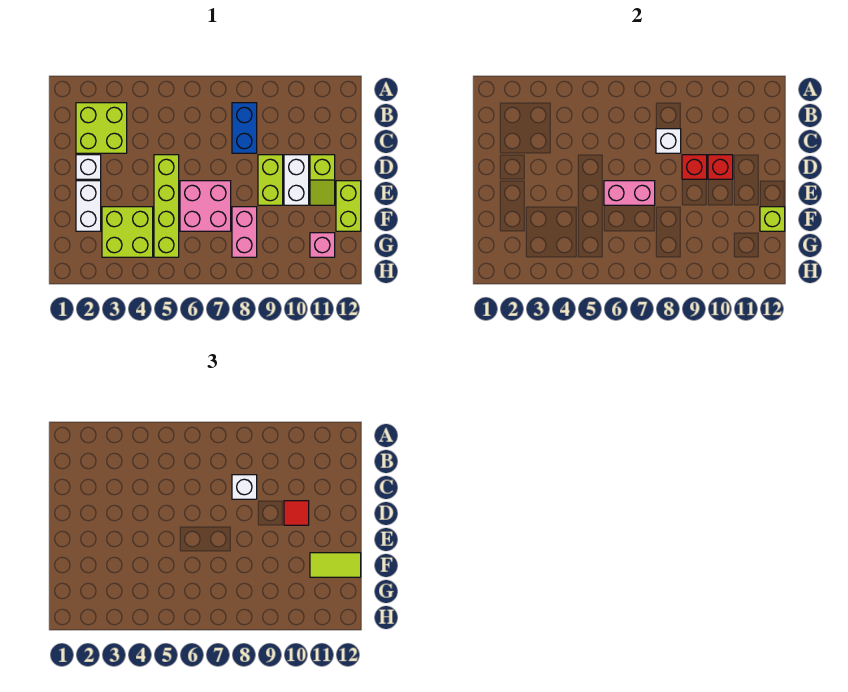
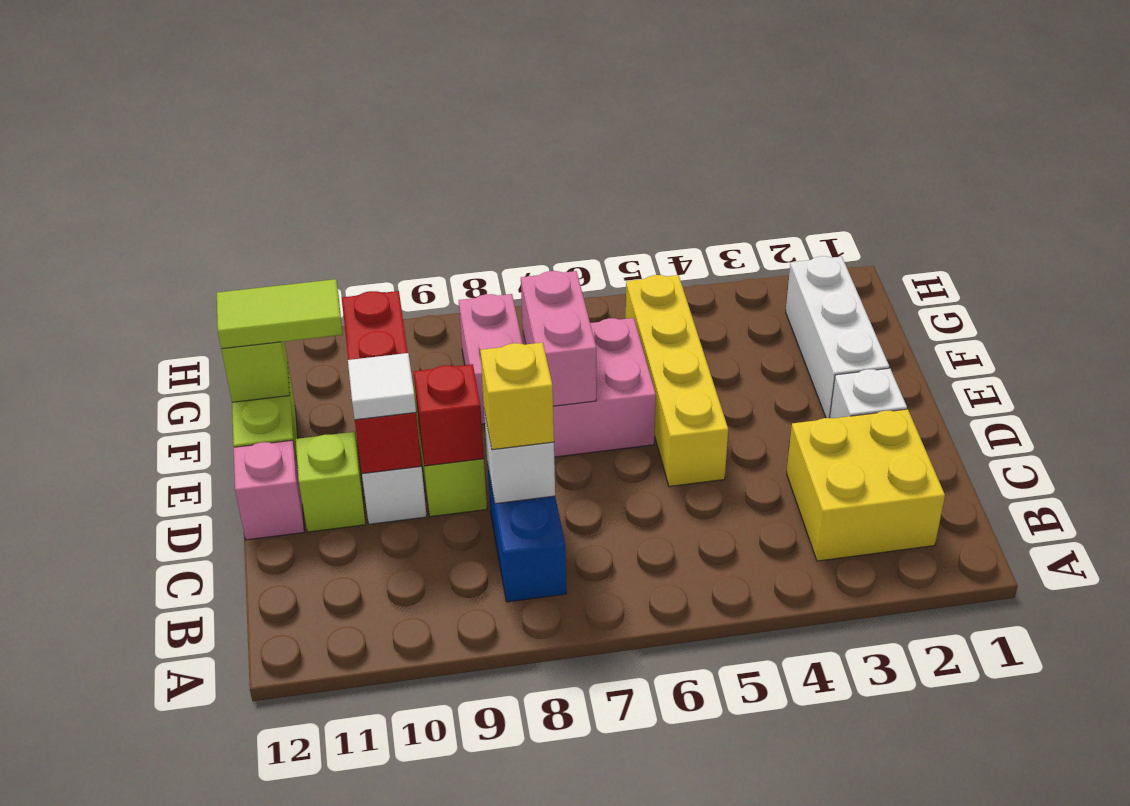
lime 2x2 brick [76,103,127,153] -> yellow 2x2 brick [787,409,945,561]
white 1x1 brick [232,475,257,499] -> yellow 1x1 brick [480,343,554,450]
lime 1x4 brick [154,155,179,257] -> yellow 1x4 brick [626,275,728,486]
red 1x1 brick [708,155,733,179] -> red 1x3 brick [342,291,421,474]
red 1x1 tile [284,501,309,525] -> white 1x1 tile [348,353,416,420]
white 1x2 brick [76,181,101,231] -> white 1x3 brick [786,256,889,418]
pink 1x2 brick [604,181,655,205] -> pink 1x2 brick turned to [521,271,596,406]
lime 2x2 brick [102,207,153,257] -> none
pink 1x1 brick [310,233,335,257] -> pink 1x1 brick moved to [234,440,304,540]

